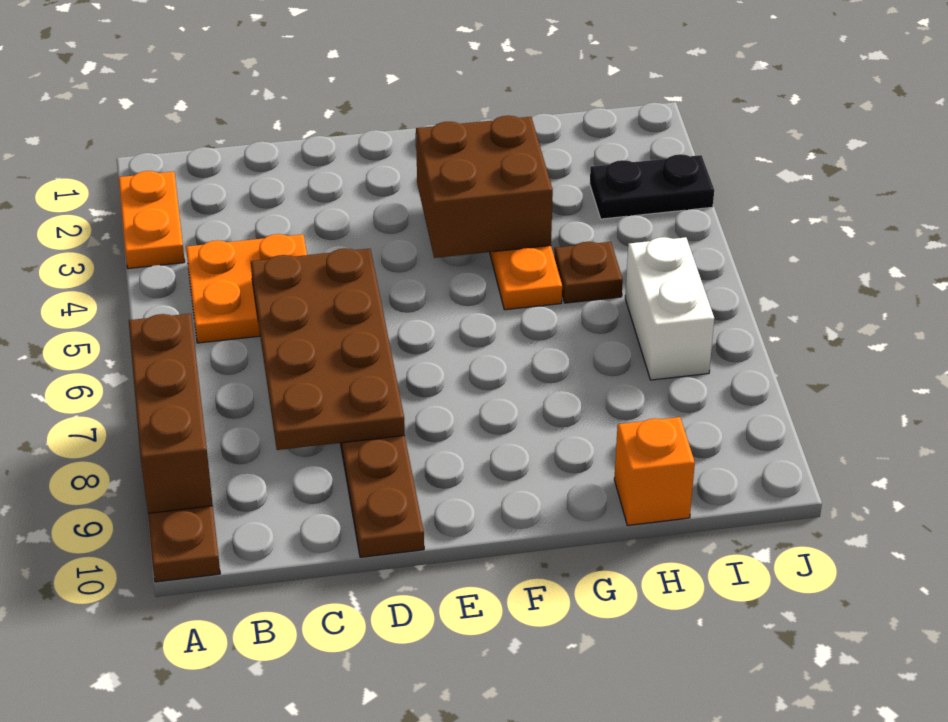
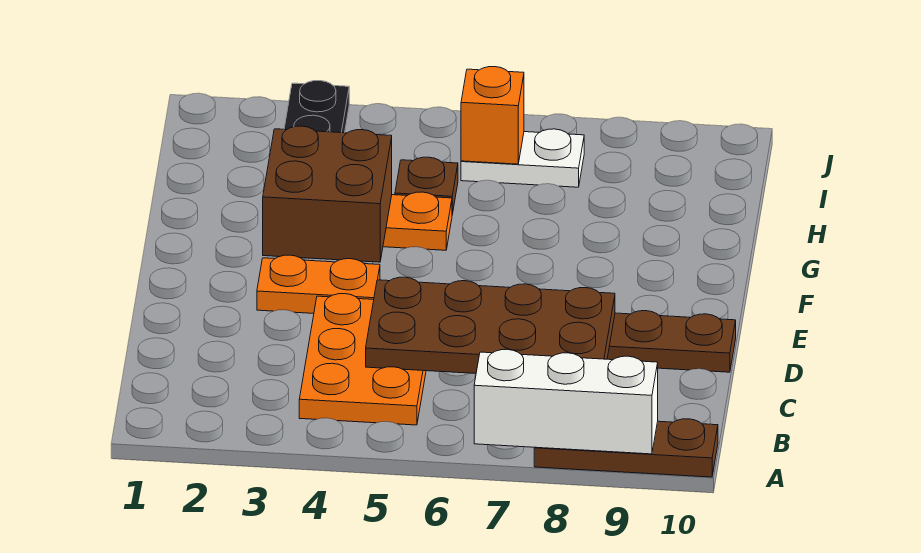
orange 1x2 plate [119,171,185,269] -> orange 1x2 plate moved to [257,255,380,313]
brown 1x3 brick [129,314,213,513] -> white 1x3 brick [474,349,658,454]
orange 2x2 plate [186,234,307,343] -> orange 2x3 plate [299,294,426,425]
orange 1x1 brick [614,417,695,525] -> orange 1x1 brick moved to [461,67,524,164]
white 1x2 brick [625,237,714,380] -> white 1x2 plate [461,129,584,187]

